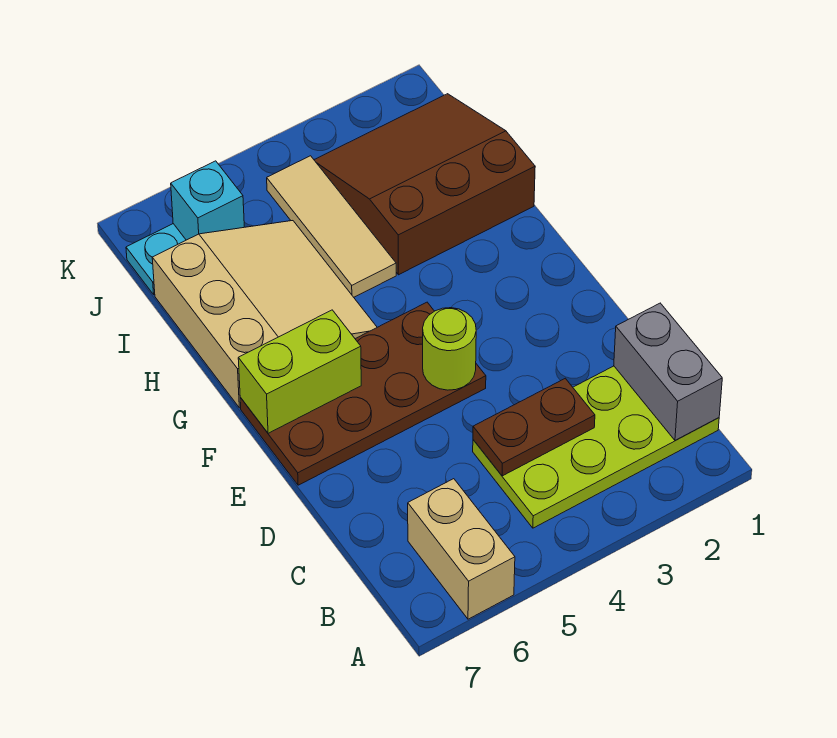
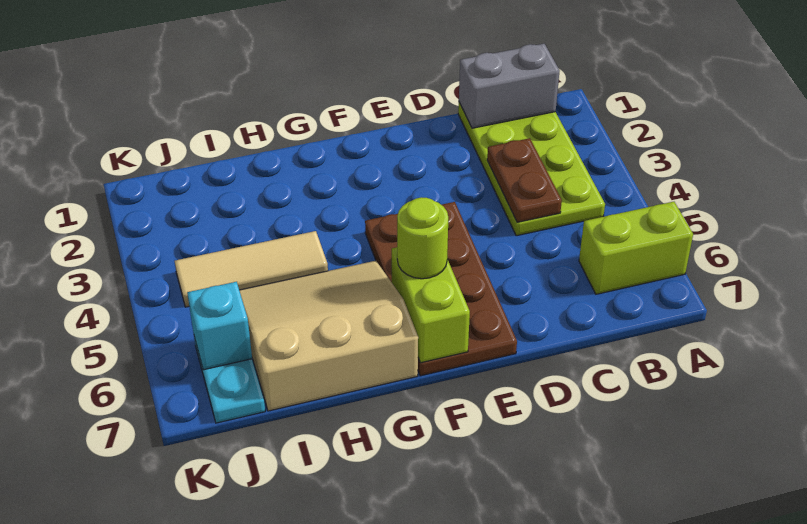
tan 1x2 brick [408,479,515,619] -> lime 1x2 brick [579,202,693,294]
lime 1x1 round brick [423,308,476,390] -> lime 1x1 round brick moved to [397,197,448,279]
brown 3x3 slope [314,94,535,275] -> none

